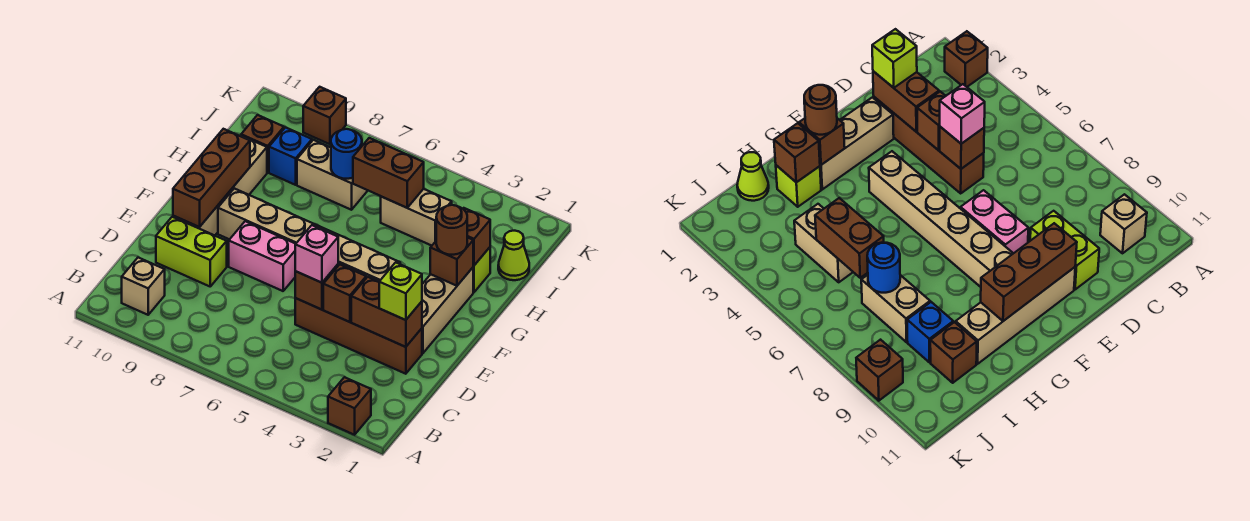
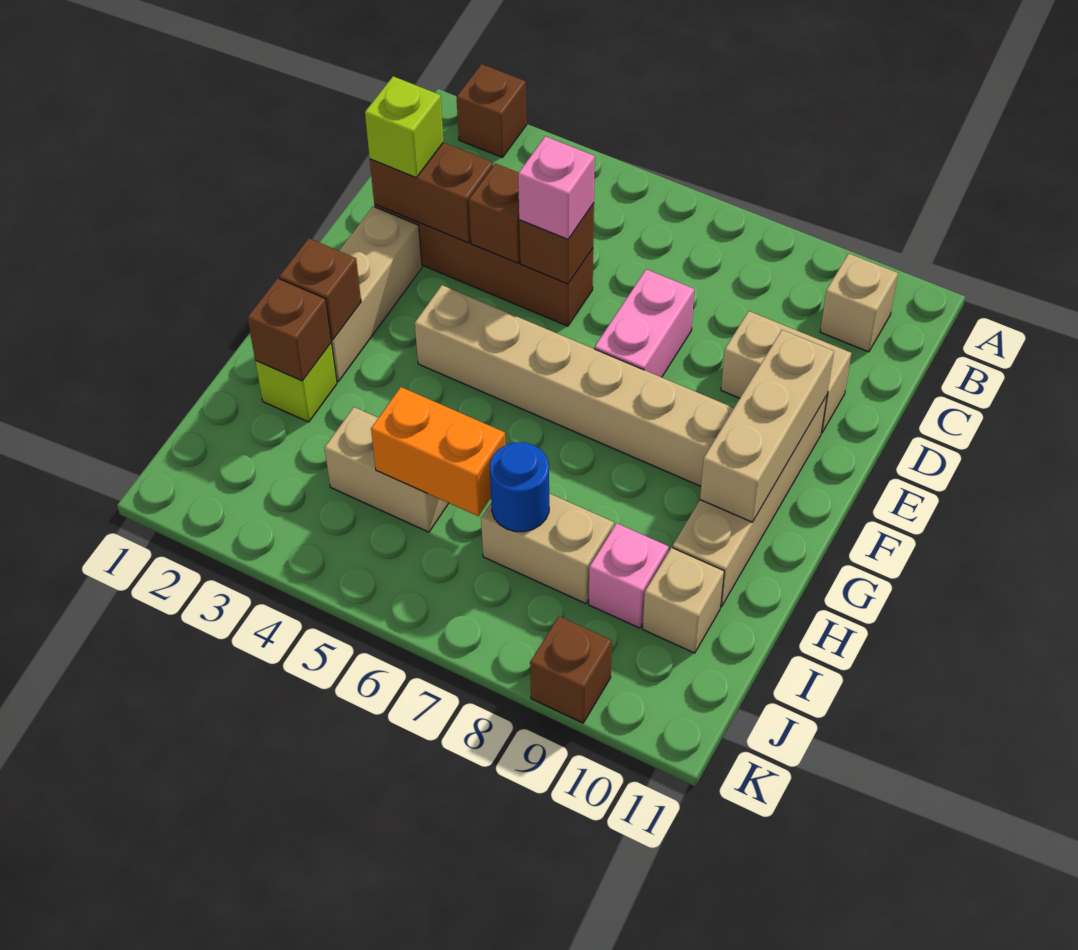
lime 1x2 brick [156,217,227,286] -> tan 1x2 brick [721,311,851,433]
pink 1x2 brick [229,221,295,291] -> pink 1x2 brick turned to [595,269,694,377]
brown 1x3 brick [173,129,250,227] -> tan 1x3 brick [700,330,834,522]
brown 1x1 round brick [436,205,467,255] -> none
lime 1x1 cone [498,231,529,280] -> none
brown 1x2 brick [353,138,424,208] -> orange 1x2 brick [371,387,506,516]
blue 1x1 brick [269,127,312,185] -> pink 1x1 brick [589,523,669,628]
brown 1x1 brick [241,115,284,172] -> tan 1x1 brick [643,548,724,653]

